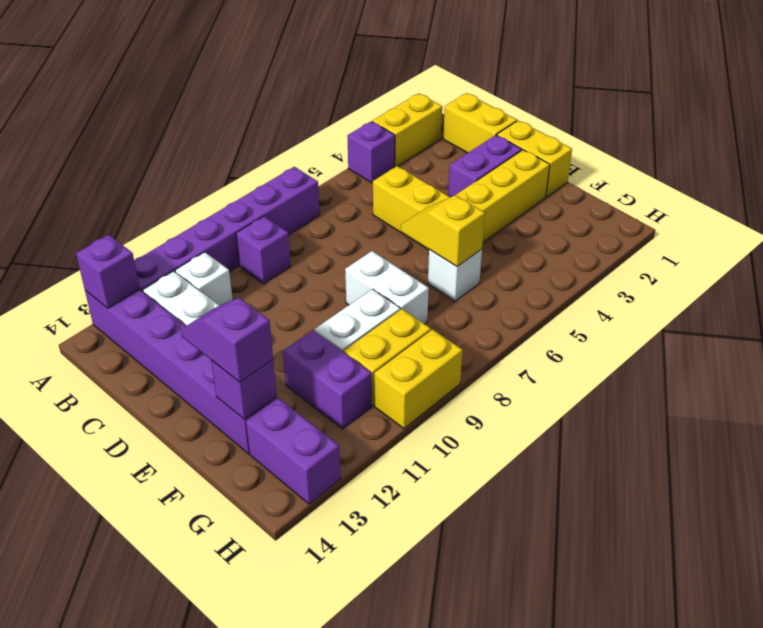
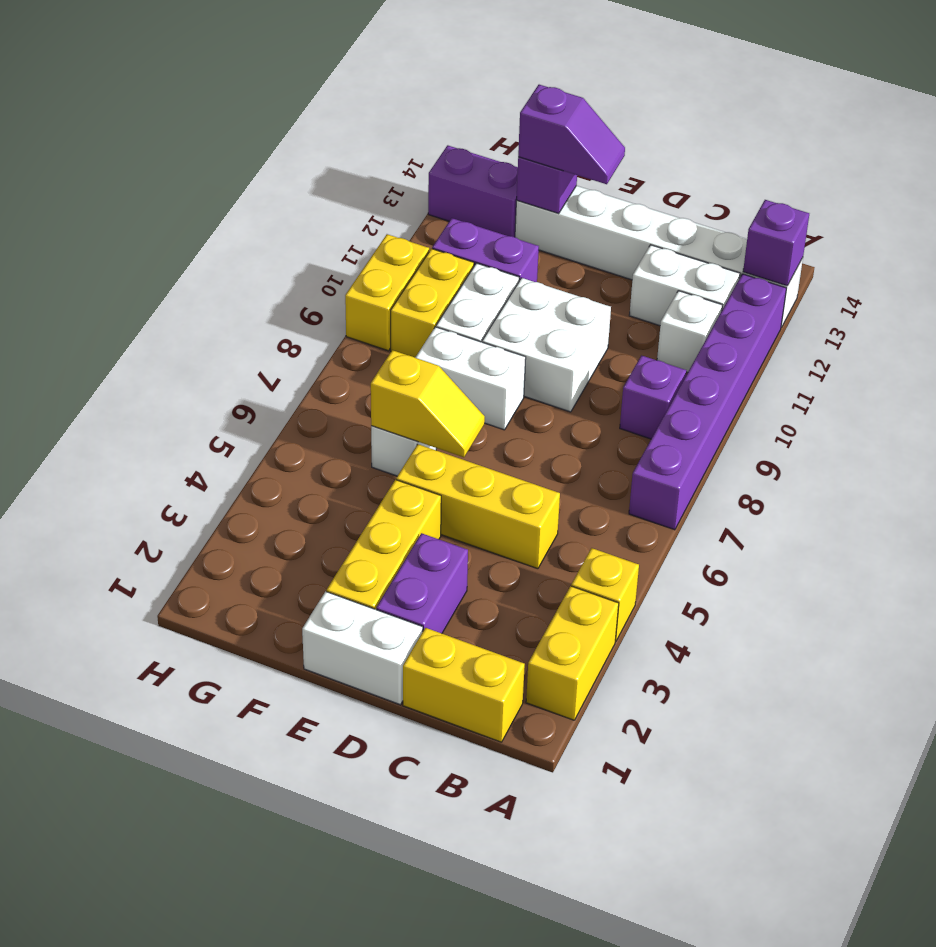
purple 1x1 brick [347,121,395,183] -> yellow 1x1 brick [571,548,639,641]
purple 1x6 brick [85,289,277,454] -> white 1x6 brick [515,186,803,327]
yellow 1x2 brick [497,120,572,197] -> white 1x2 brick [302,591,423,705]
none -> white 2x2 brick [482,278,611,412]

